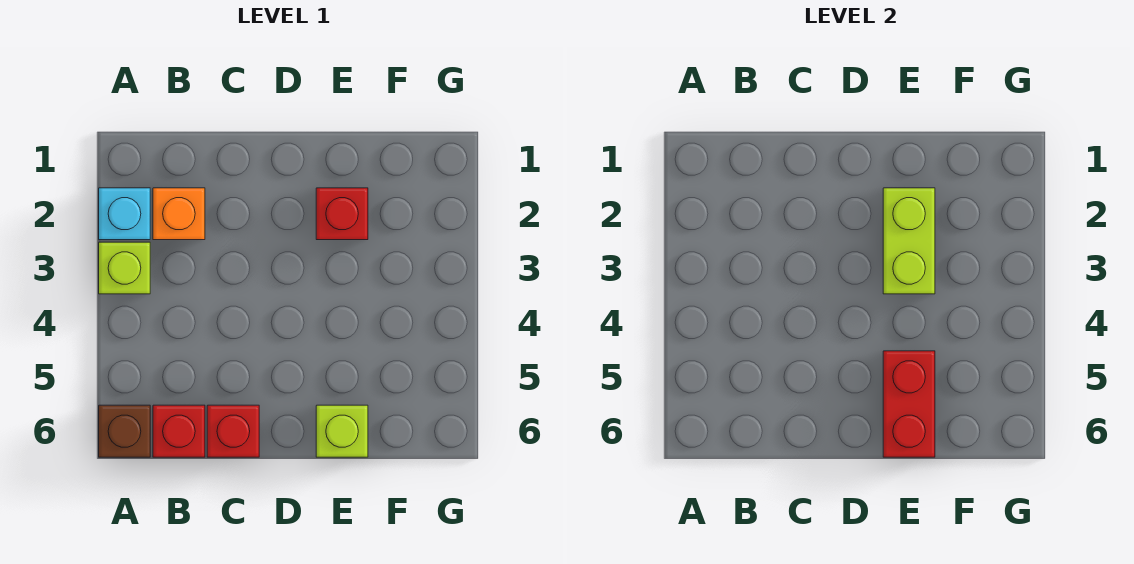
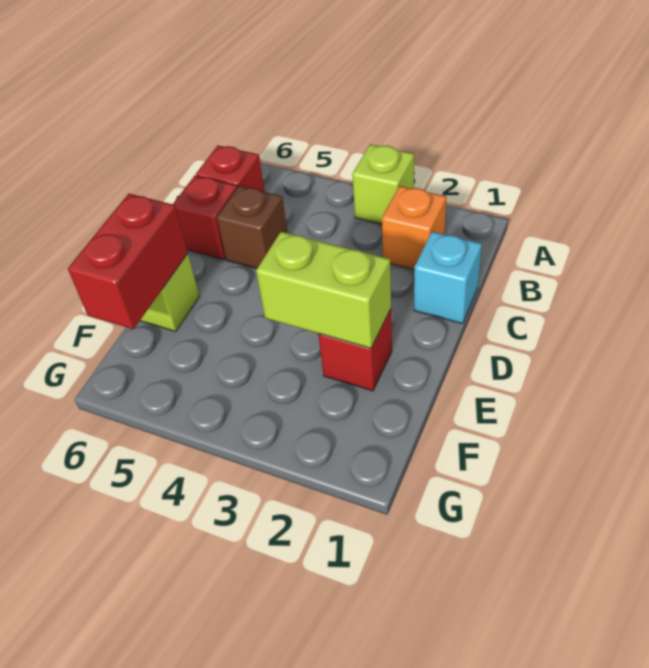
cyan 1x1 brick [99,188,150,240] -> cyan 1x1 brick moved to [414,232,482,324]
brown 1x1 brick [99,405,150,457] -> brown 1x1 brick moved to [217,186,287,269]
red 1x2 brick [883,351,935,457] -> red 1x2 brick turned to [68,194,188,329]

